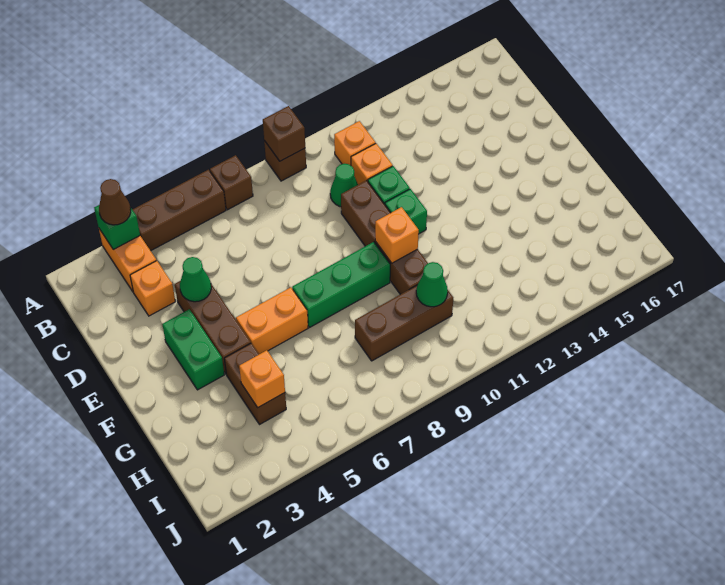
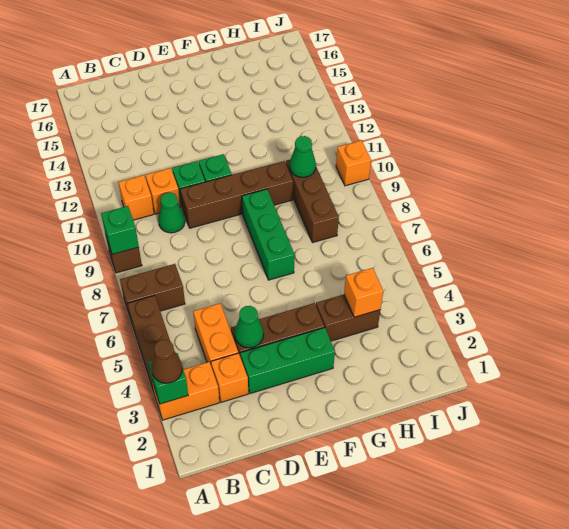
brown 1x1 brick [210,155,253,210] -> brown 1x2 brick [120,264,185,316]
brown 1x1 brick [263,106,305,161] -> green 1x1 brick [101,206,139,254]
green 1x2 brick [162,309,224,390] -> green 1x3 brick [240,328,335,394]
orange 1x2 brick [236,287,308,354] -> orange 1x2 brick moved to [193,304,238,364]
orange 1x1 brick [375,207,419,263] -> orange 1x1 brick moved to [336,140,371,186]

